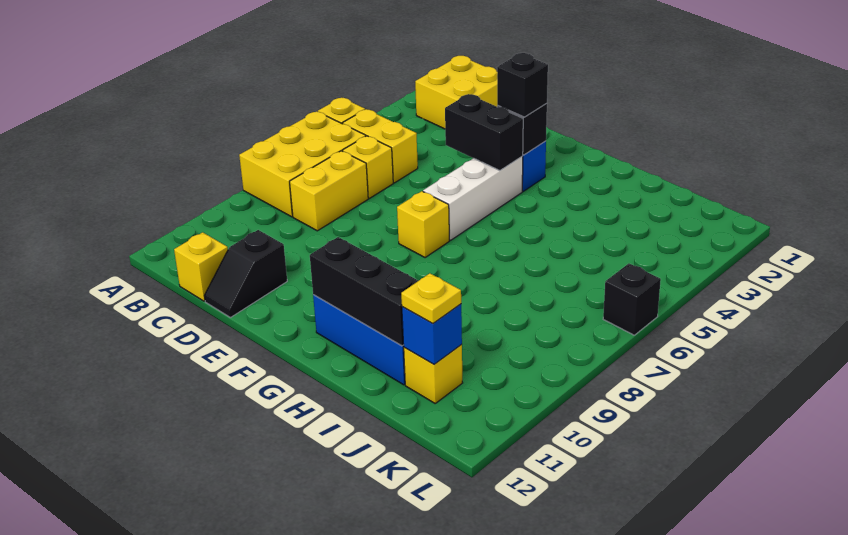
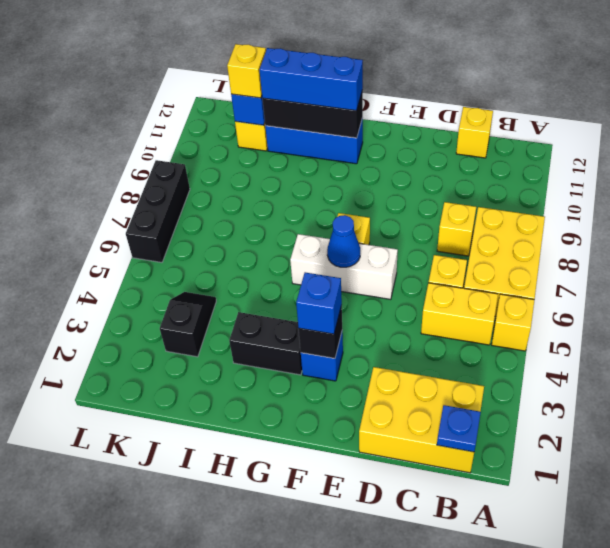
yellow 2x2 brick [415,56,497,129] -> yellow 2x3 brick [359,367,484,473]
none -> blue 1x1 plate [437,405,481,452]
yellow 1x2 brick [290,151,368,231] -> yellow 1x1 brick [437,202,476,256]
black 1x2 slope [205,230,287,318] -> black 1x2 slope moved to [160,292,216,357]
black 1x2 brick [445,94,523,171] -> black 1x2 brick moved to [229,312,302,375]
black 1x1 brick [497,53,548,117] -> blue 1x1 brick [296,272,342,334]
white 1x3 brick [423,156,523,240] -> white 1x3 brick turned to [290,234,398,299]
none -> blue 1x1 cone [327,215,360,267]
none -> blue 1x3 brick [260,48,363,111]
yellow 1x1 plate [401,273,461,323] -> yellow 1x1 brick [227,44,266,98]
black 1x1 brick [603,264,661,335] -> black 1x3 brick [126,160,190,262]

